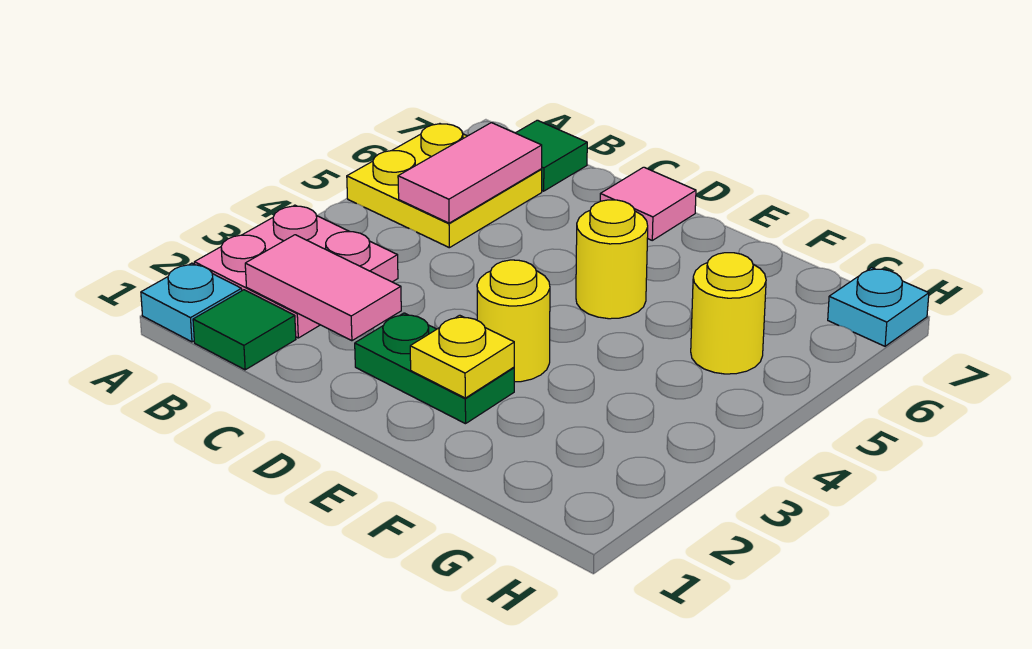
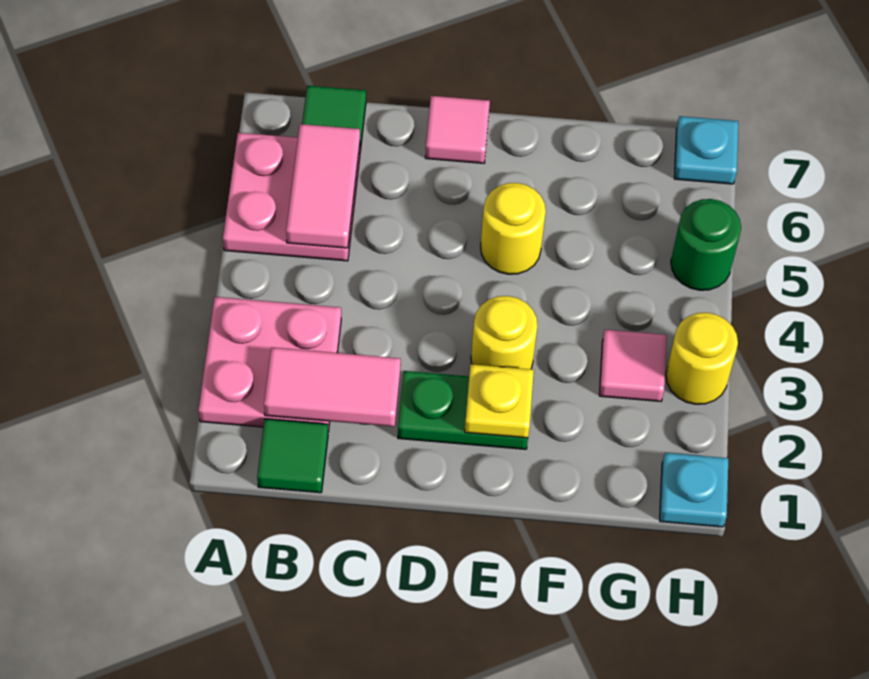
cyan 1x1 plate [141,263,242,342] -> cyan 1x1 plate moved to [660,453,728,527]
yellow 2x2 plate [347,124,542,248] -> pink 2x2 plate [223,133,360,261]
none -> pink 1x1 tile [599,330,667,401]
yellow 1x1 round brick [691,253,766,374] -> yellow 1x1 round brick moved to [666,313,738,404]
none -> green 1x1 round brick [671,199,741,290]

